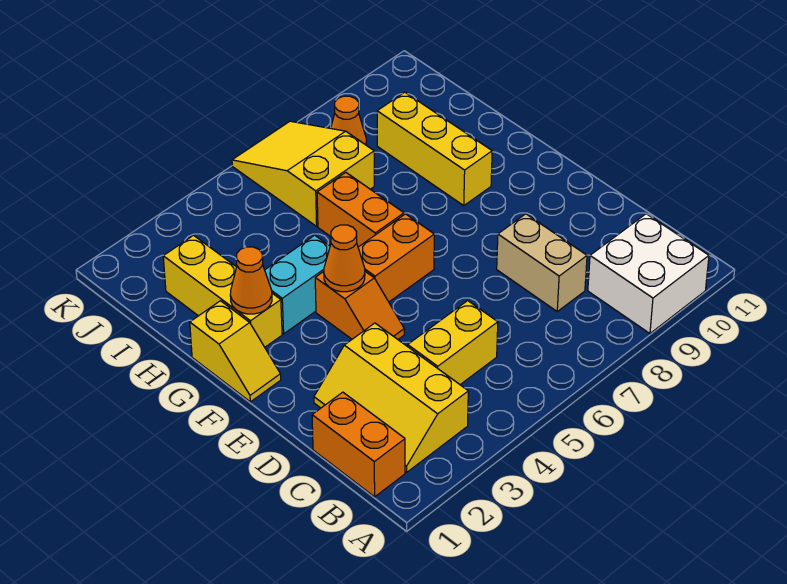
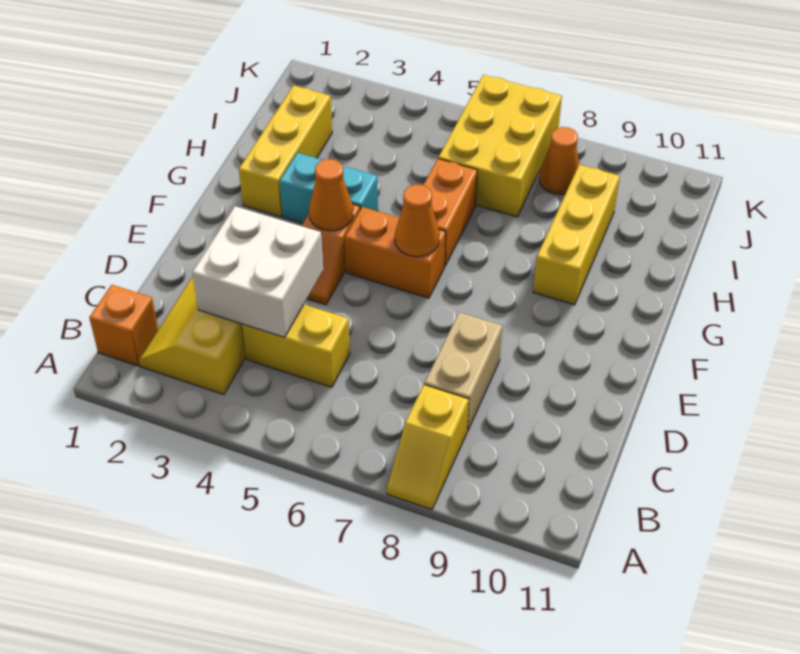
white 2x2 brick [588,214,709,333] -> white 2x2 brick moved to [192,206,323,337]
orange 1x2 brick [312,392,405,497] -> orange 1x1 brick [89,285,158,366]
yellow 1x2 slope [190,301,281,402] -> yellow 1x2 slope moved to [387,385,469,510]
orange 1x1 cone [230,247,272,314] -> orange 1x1 cone moved to [395,184,439,257]
yellow 2x3 slope [232,121,374,226] -> yellow 2x3 brick [438,75,562,217]

